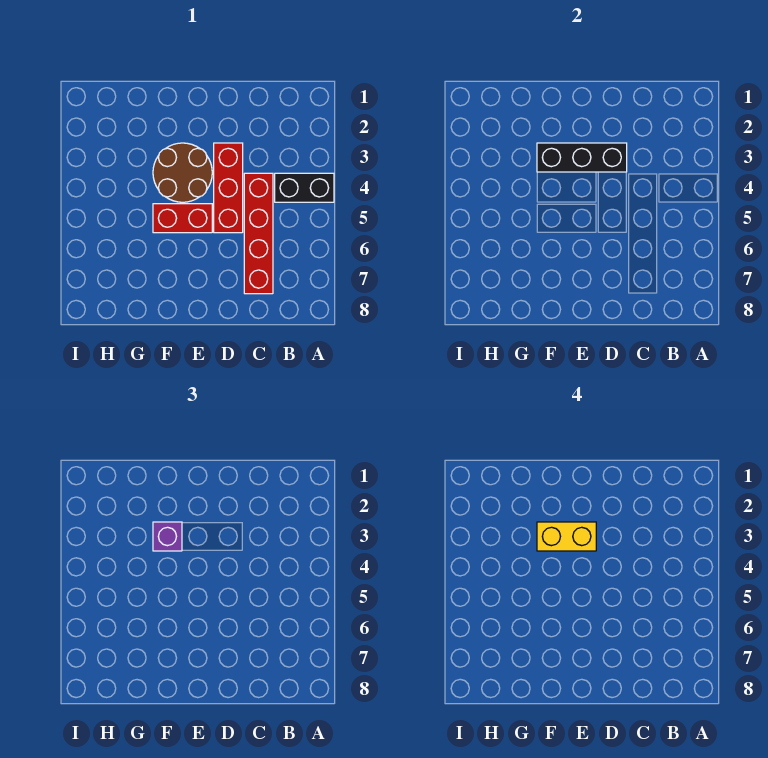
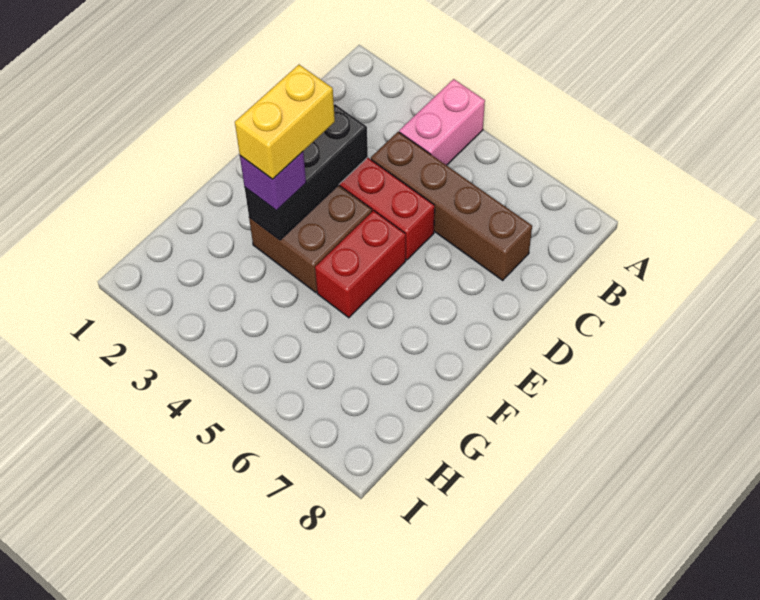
black 1x2 brick [275,173,334,202] -> pink 1x2 brick [399,79,485,165]
red 1x4 brick [244,173,273,294] -> brown 1x4 brick [371,132,532,280]
brown 2x2 round brick [153,143,212,202] -> brown 2x2 brick [249,185,372,293]

